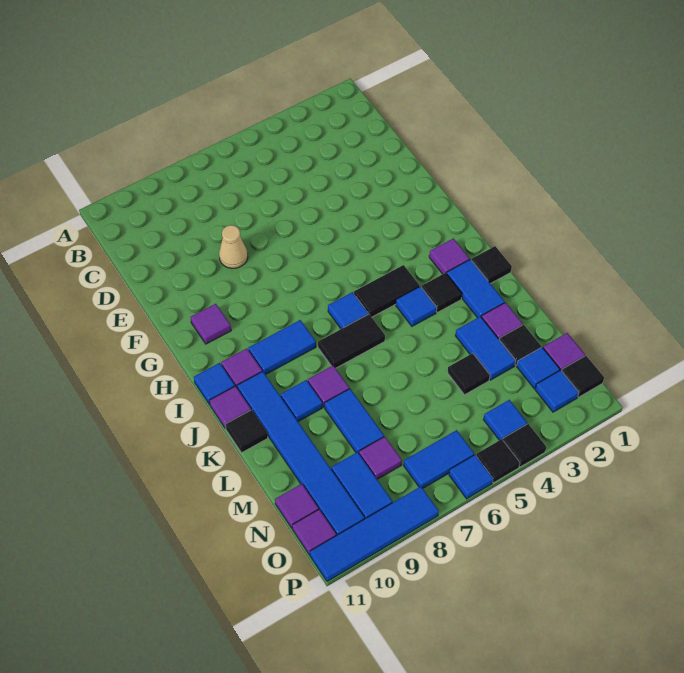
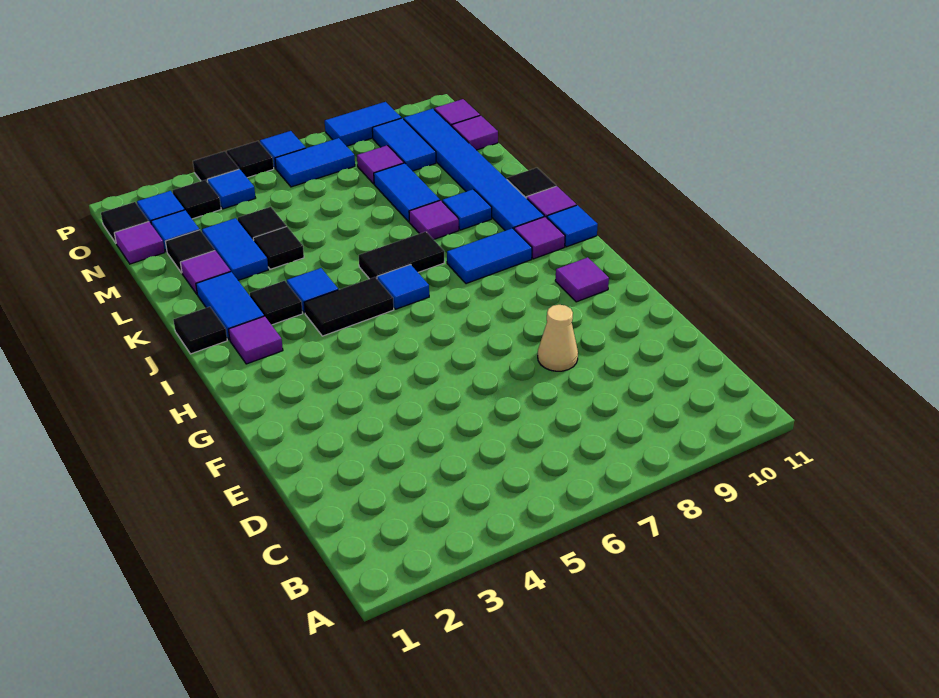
none -> black 1x1 tile [253,226,304,269]
none -> black 1x1 tile [172,180,221,219]
blue 1x4 tile [310,487,439,581] -> blue 1x2 tile [325,102,401,146]

